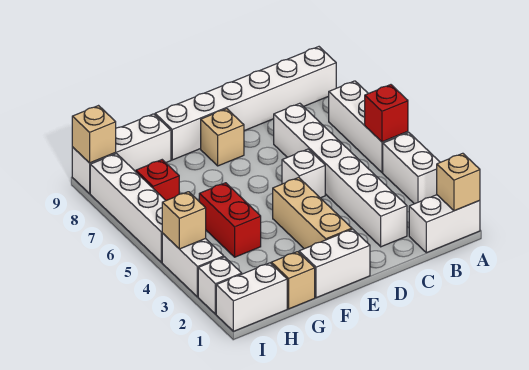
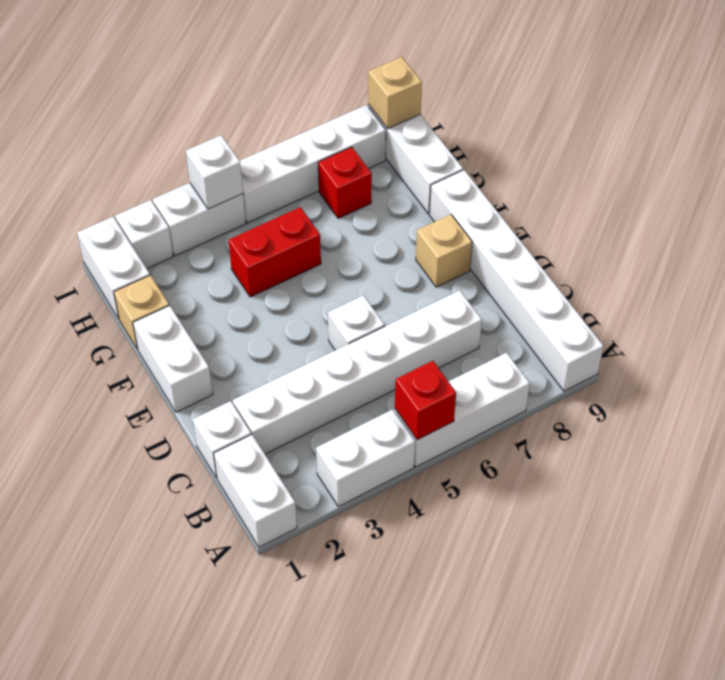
tan 1x1 brick [437,153,480,211] -> none
none -> white 1x1 brick [193,401,251,478]
tan 1x3 brick [273,177,352,249] -> none
tan 1x1 brick [162,192,206,249] -> white 1x1 brick [186,135,243,209]

